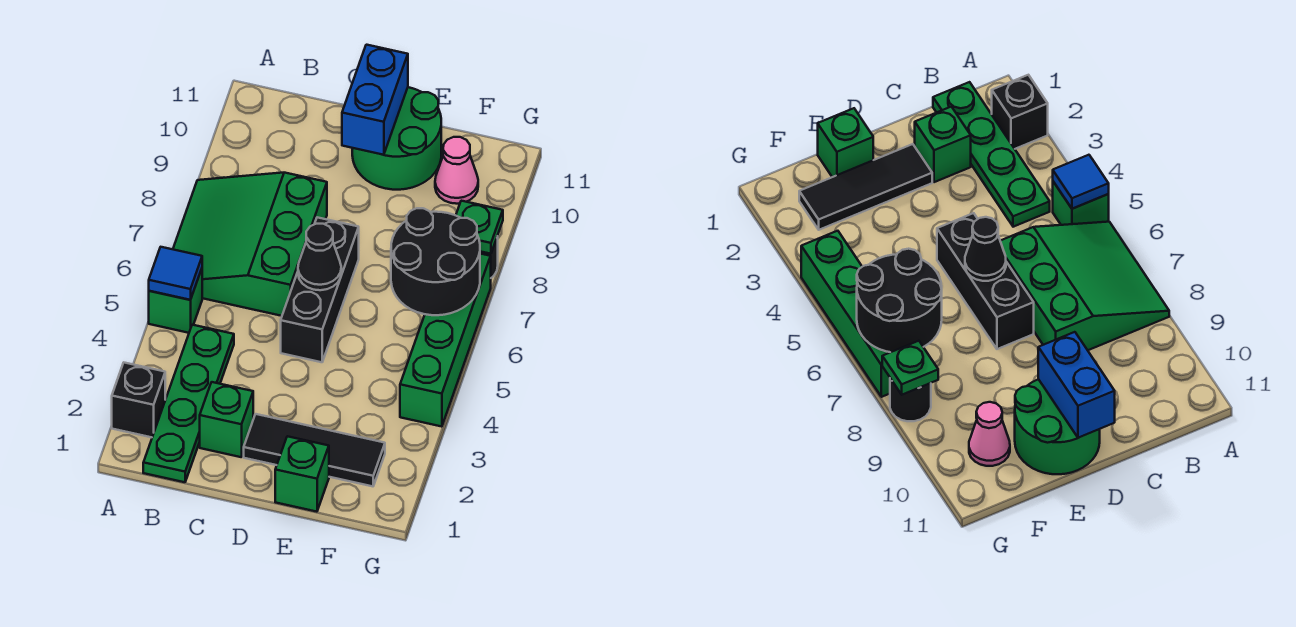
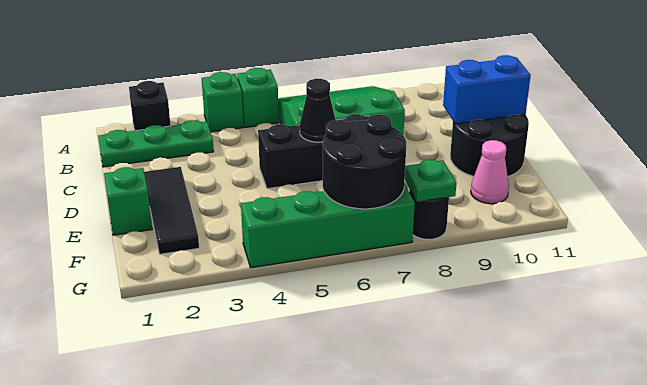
blue 1x1 tile [149,247,202,300] -> none
green 1x4 plate [143,325,234,482] -> green 1x3 plate [98,120,214,167]
green 1x1 brick [200,382,253,457] -> green 1x1 brick moved to [202,72,244,132]
green 2x2 round brick [352,87,441,190] -> black 2x2 round brick [450,115,529,176]

